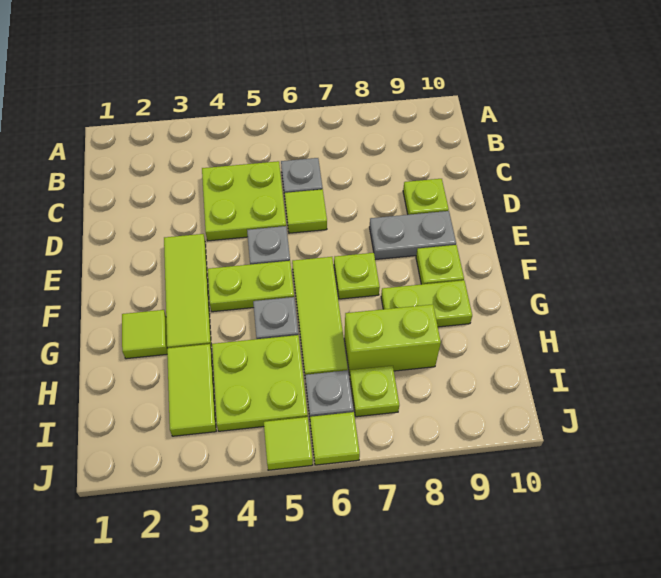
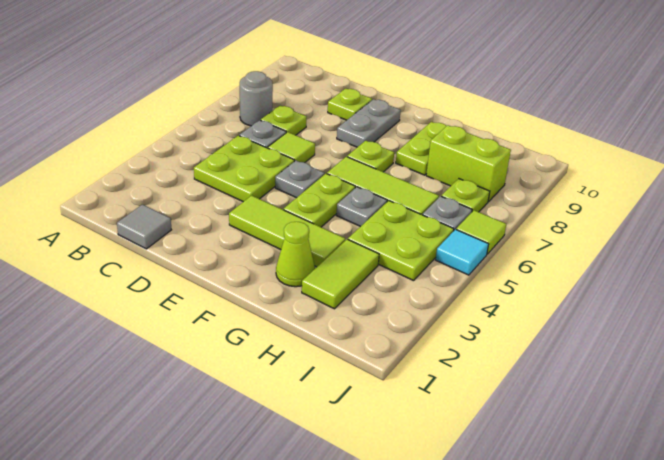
none -> grey 1x1 round brick [240,71,273,126]
none -> grey 1x1 tile [117,204,171,249]
lime 1x1 plate [416,245,464,284] -> lime 1x1 plate moved to [261,106,306,135]
lime 1x1 tile [122,310,167,359] -> lime 1x1 cone [276,222,315,287]
lime 1x2 tile [167,344,216,436] -> lime 1x2 tile turned to [302,239,379,309]
lime 1x2 brick [344,304,441,375] -> lime 1x2 brick turned to [426,125,511,202]
lime 1x1 tile [264,417,313,470] -> cyan 1x1 tile [436,229,489,275]

